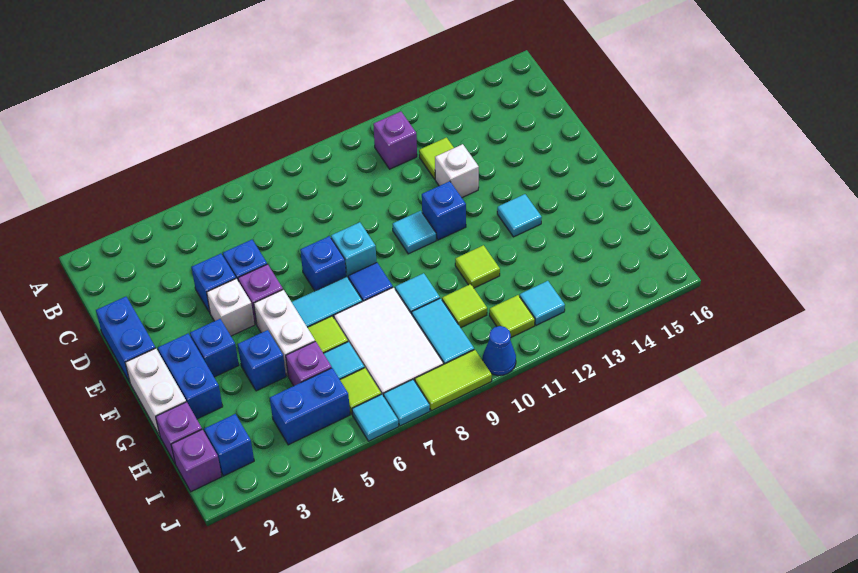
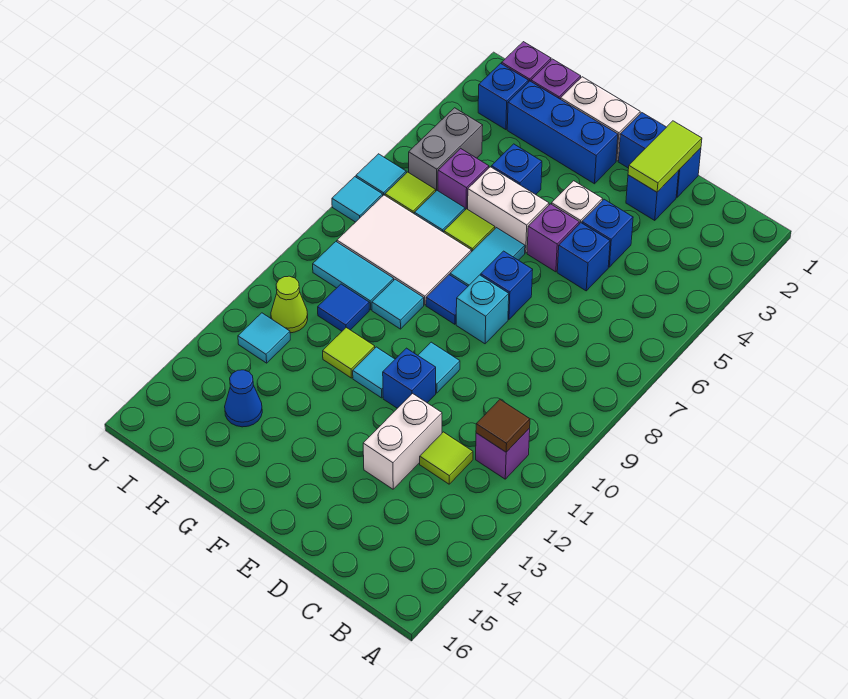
none -> brown 1x1 tile [476,400,530,452]
white 1x1 brick [435,144,479,198] -> white 1x2 brick [363,394,442,489]
blue 1x2 brick [158,334,223,419] -> blue 1x3 brick [507,81,618,184]
blue 1x1 brick [190,319,239,377] -> blue 1x1 brick moved to [626,171,679,220]
cyan 1x1 tile [497,194,542,237] -> cyan 1x1 tile moved to [353,347,395,398]
lime 1x1 tile [442,284,487,328] -> blue 1x1 tile [318,284,369,331]
blue 1x2 brick [270,368,350,445] -> grey 1x2 brick [409,108,483,191]
lime 1x1 tile [489,295,535,337] -> lime 1x1 cone [271,276,308,333]
lime 1x2 tile [415,350,492,411] -> lime 1x2 tile moved to [628,121,702,192]
blue 1x1 cone [483,326,516,376] -> blue 1x1 cone moved to [225,370,262,427]

